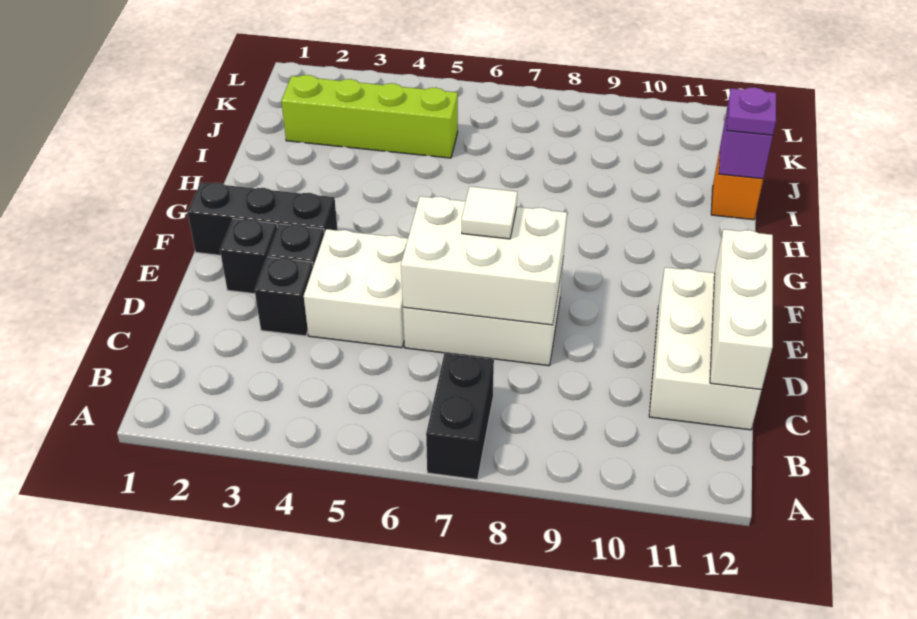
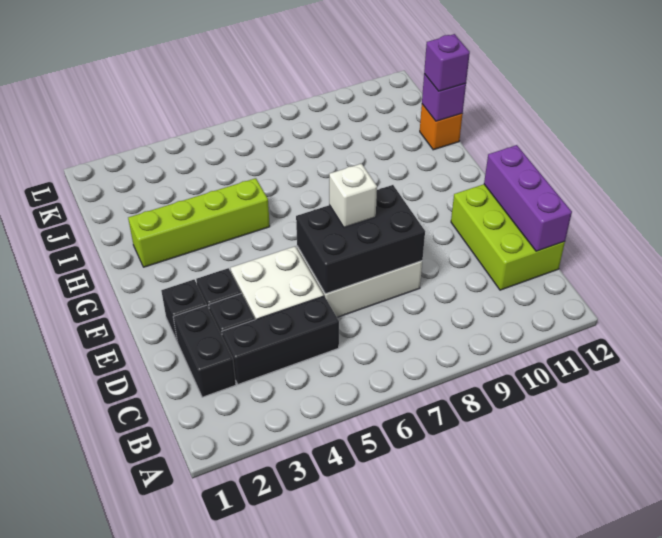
black 1x2 brick [426,353,494,480] -> black 1x2 brick moved to [173,305,236,397]
white 2x3 brick [649,267,762,430] -> lime 2x3 brick [451,184,565,290]
white 1x3 brick [710,229,773,390] -> purple 1x3 brick [484,145,572,251]
white 2x3 brick [401,196,567,325] -> black 2x3 brick [296,185,425,294]
white 1x1 tile [462,187,517,239] -> white 1x1 brick [329,164,377,228]
black 1x3 brick [187,183,337,255] -> black 1x3 brick moved to [222,296,339,384]
purple 1x1 plate [727,87,776,135] -> purple 1x1 brick [424,34,470,91]
lime 1x4 brick [281,75,458,158] -> lime 1x4 brick moved to [128,178,270,267]

